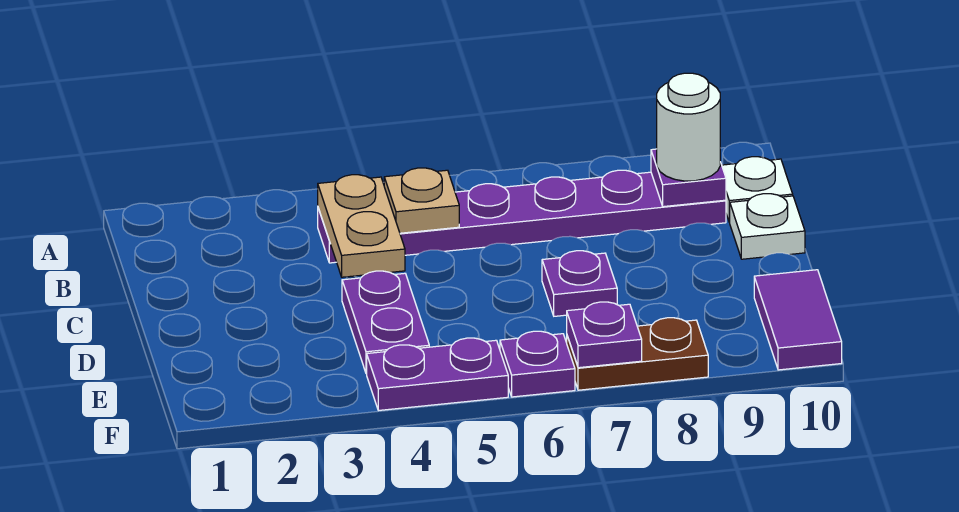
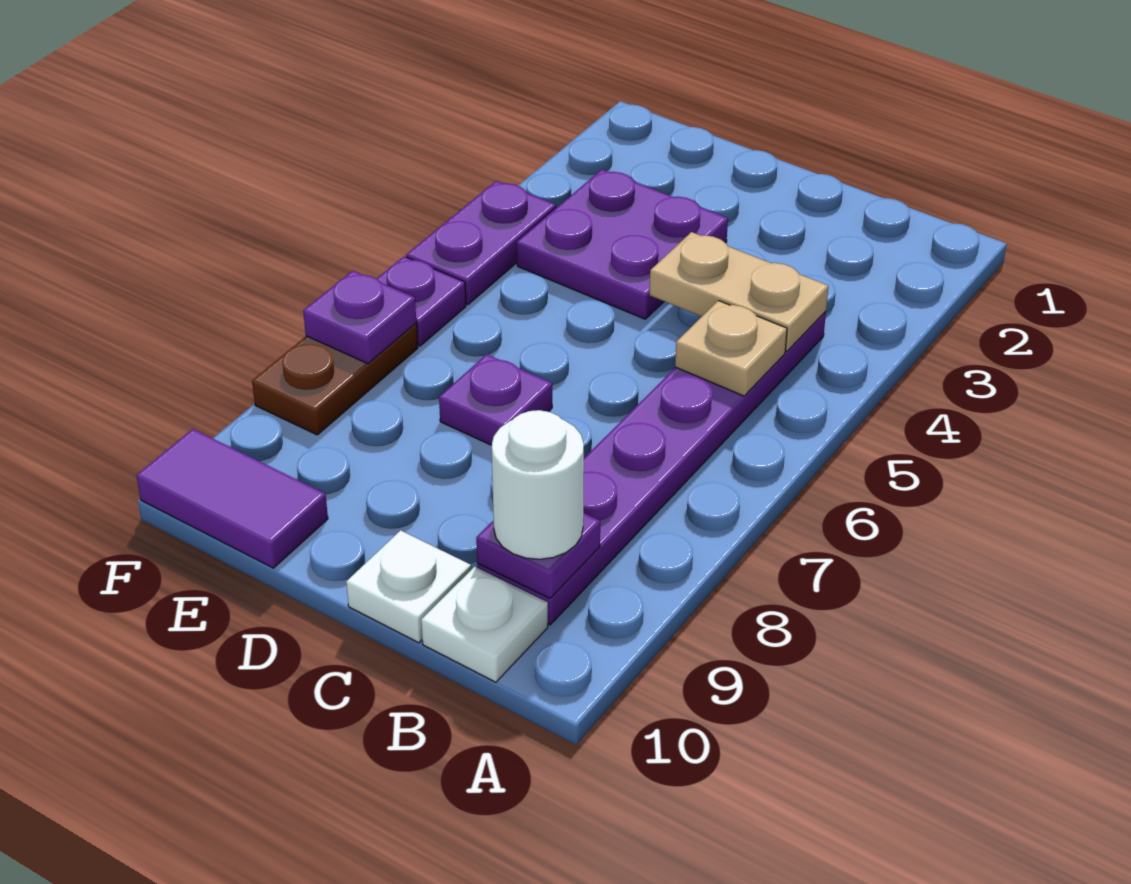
purple 1x2 plate [342,271,429,374] -> purple 2x2 plate [517,169,728,319]

